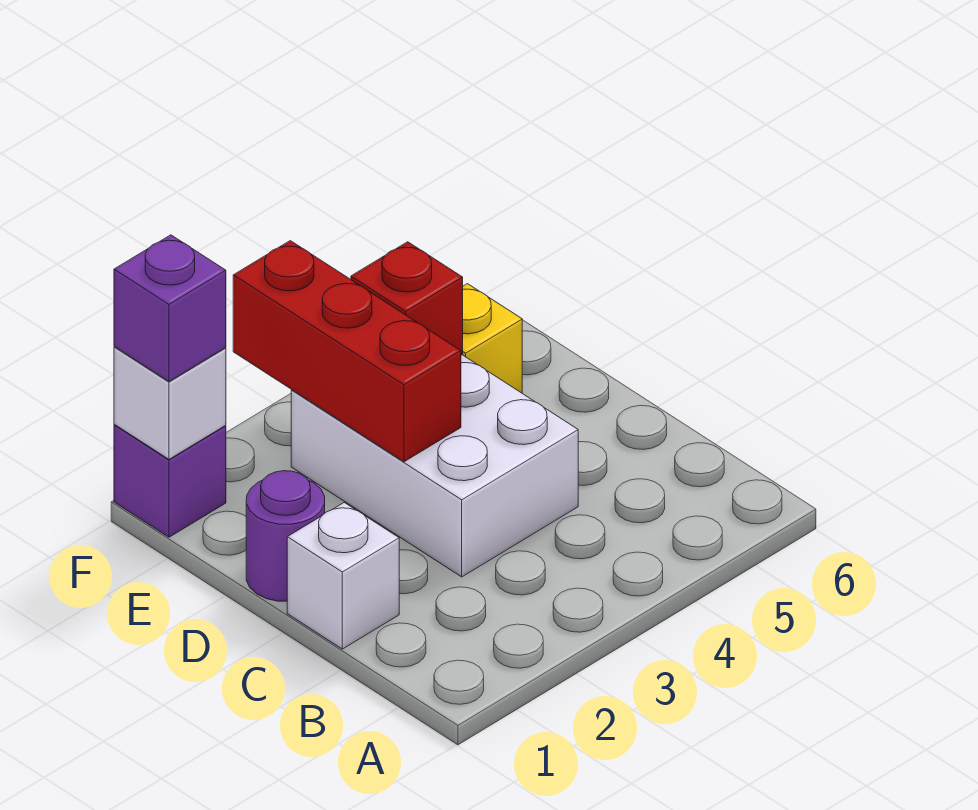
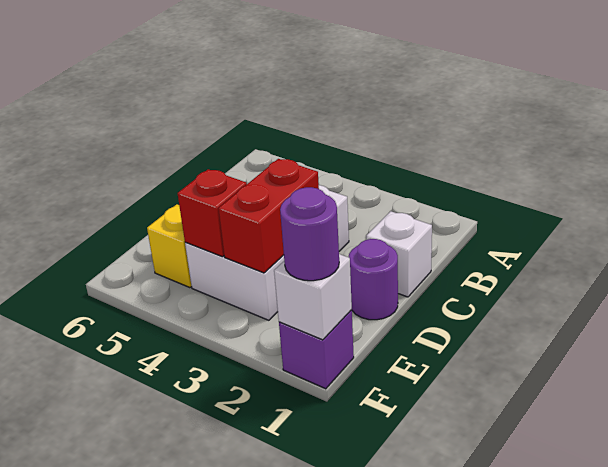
red 1x3 brick [233,241,461,462] -> red 1x2 brick [218,159,319,273]
purple 1x1 brick [114,235,226,381] -> purple 1x1 round brick [280,187,339,281]

